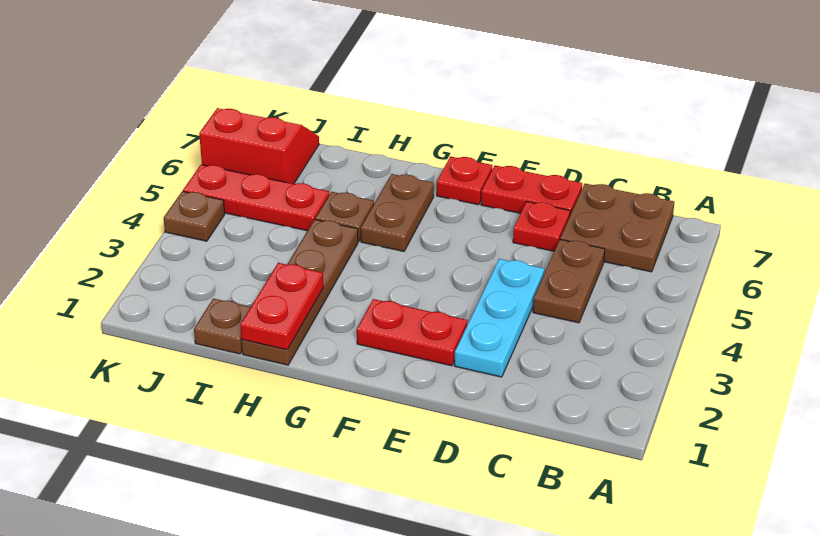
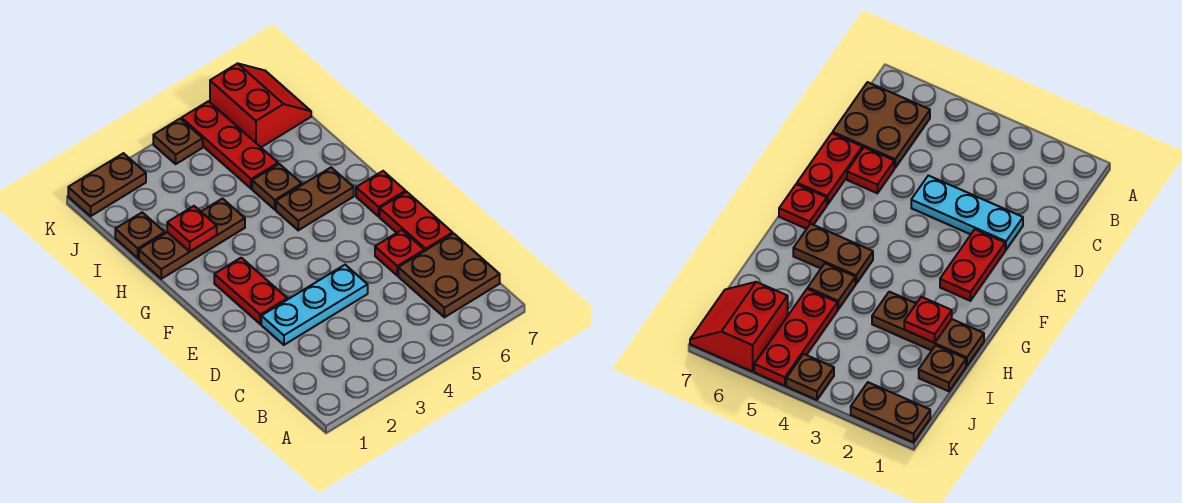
brown 1x2 plate [533,239,605,323] -> brown 1x2 plate moved to [68,153,146,216]
brown 1x4 plate [242,220,358,365] -> brown 1x3 plate [139,199,245,279]
red 1x2 plate [240,263,323,350] -> red 1x1 plate [167,206,217,251]

